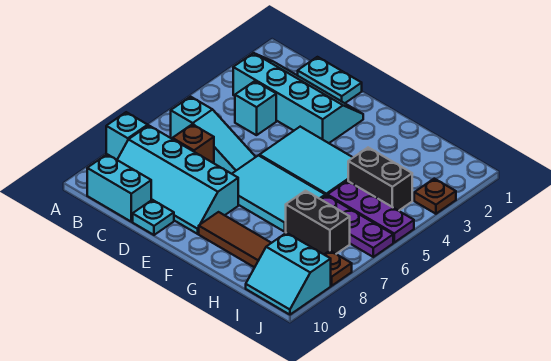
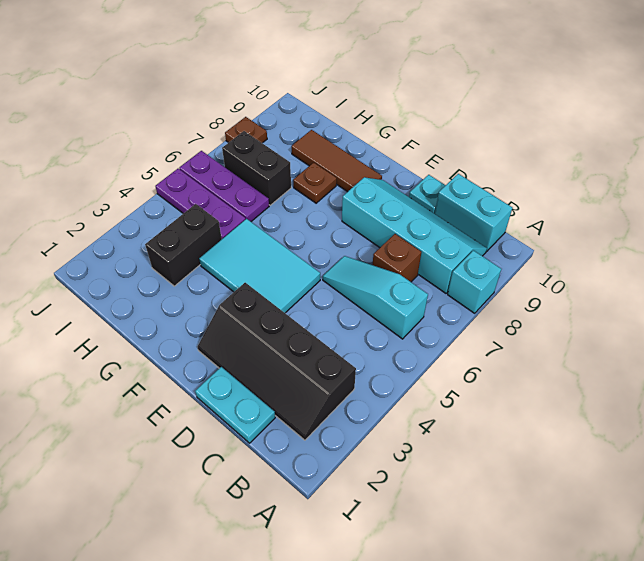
cyan 2x4 slope [233,53,363,143] -> black 2x4 slope [197,283,356,440]
cyan 1x1 brick [235,81,276,135] -> none
cyan 2x3 tile [232,155,325,232] -> none
black 1x2 brick [348,148,412,211] -> black 1x2 brick turned to [145,204,222,286]
cyan 2x2 slope [246,233,331,315] -> none
brown 1x1 plate [414,179,456,214] -> brown 1x1 plate moved to [293,163,337,203]

